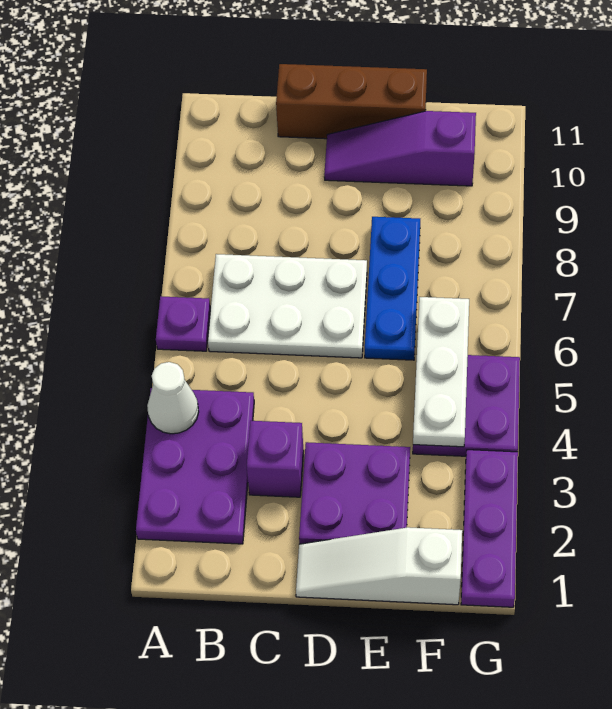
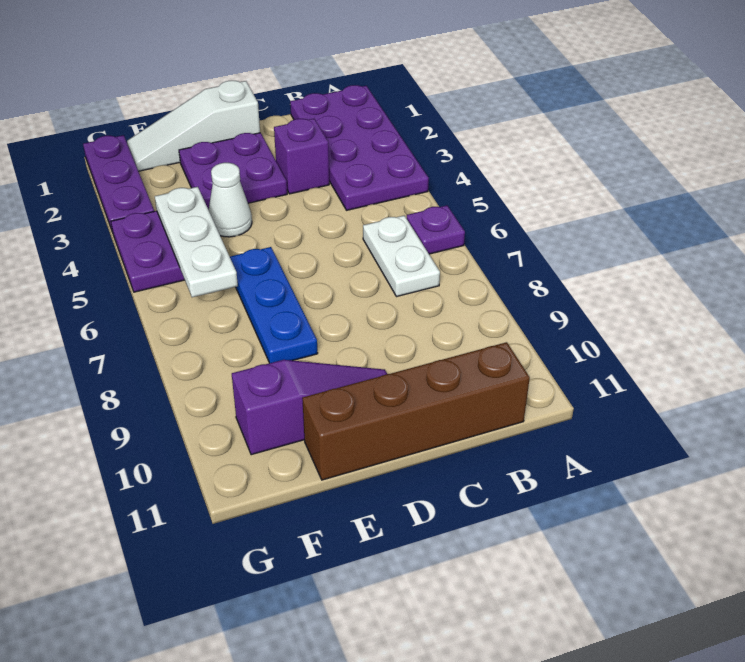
purple 2x3 plate [136,388,254,544] -> purple 2x4 plate [290,85,429,210]
white 1x1 cone [147,362,199,434] -> white 1x1 cone moved to [209,163,252,237]
white 2x3 plate [208,254,367,358] -> white 1x2 plate [363,216,440,297]
brown 1x3 brick [276,64,427,139] -> brown 1x4 brick [302,342,530,480]
white 1x3 slope [296,527,462,605] -> white 1x3 slope turned to [127,81,260,171]

